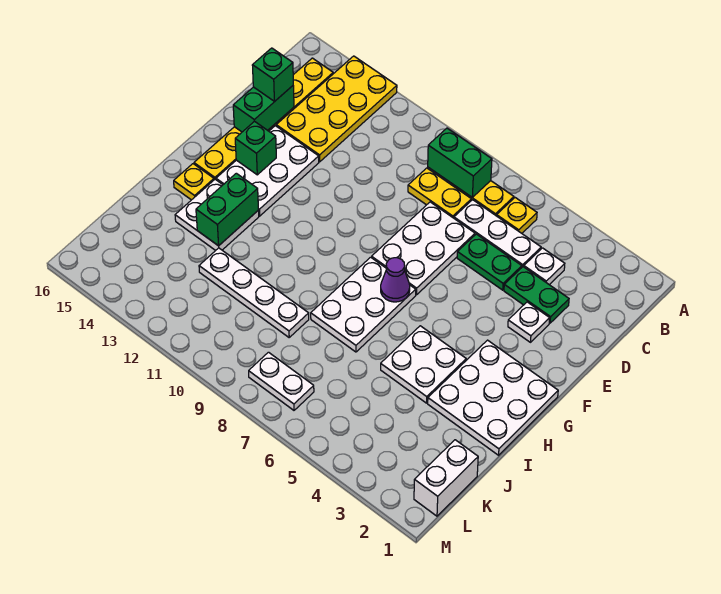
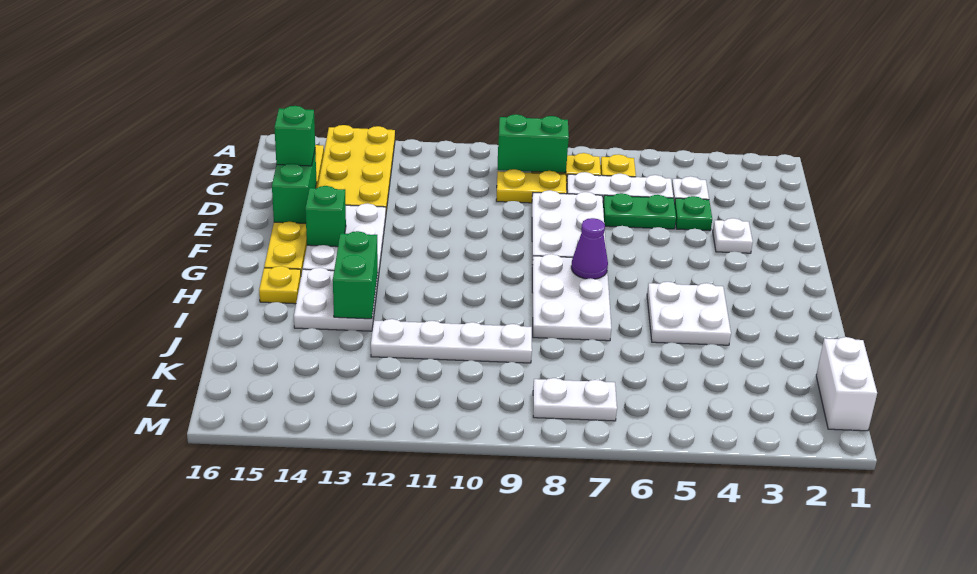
green 1x2 plate [504,267,569,323] -> green 1x1 plate [674,196,712,231]
white 3x3 plate [428,340,558,455] -> none

